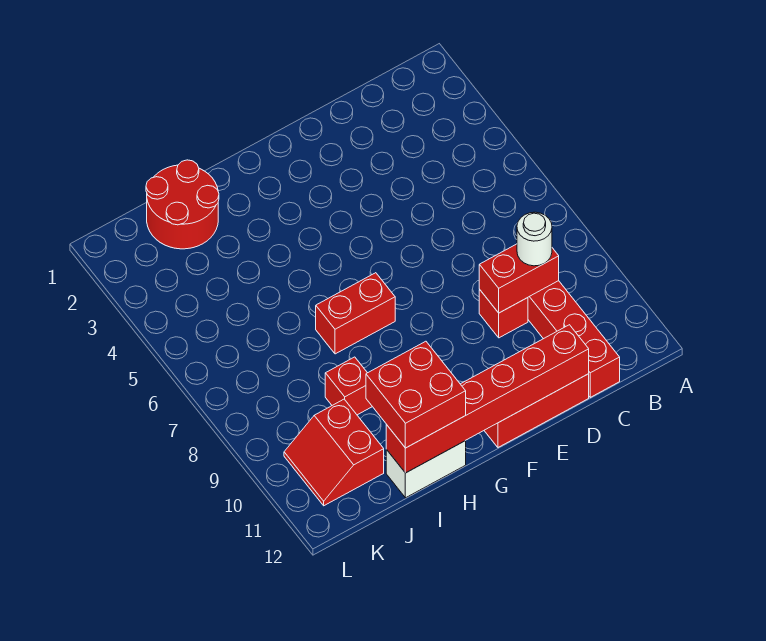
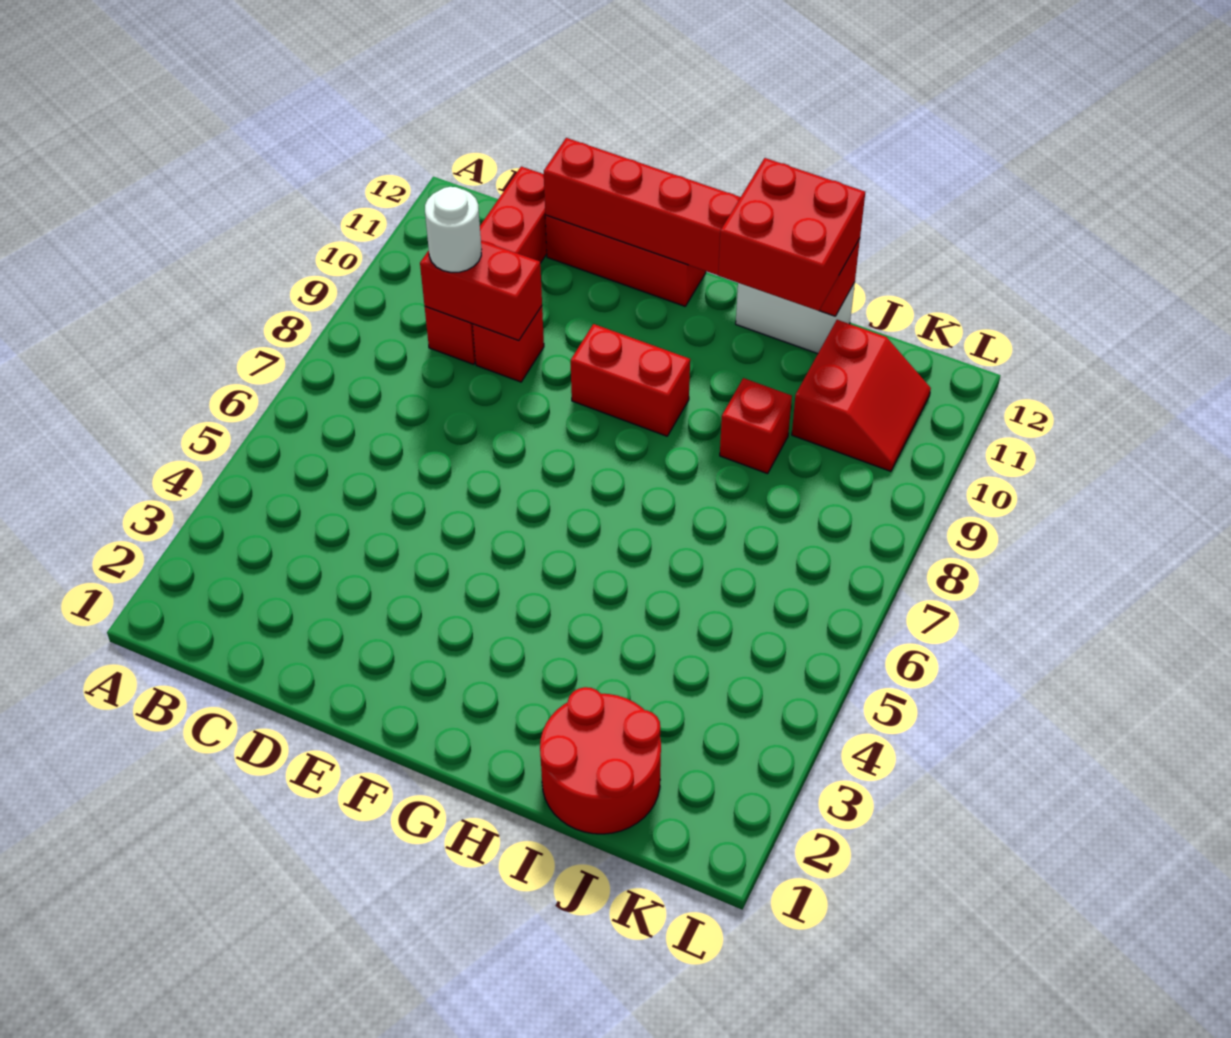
red 1x2 brick [316,273,395,354] -> red 1x2 brick moved to [571,324,690,436]

